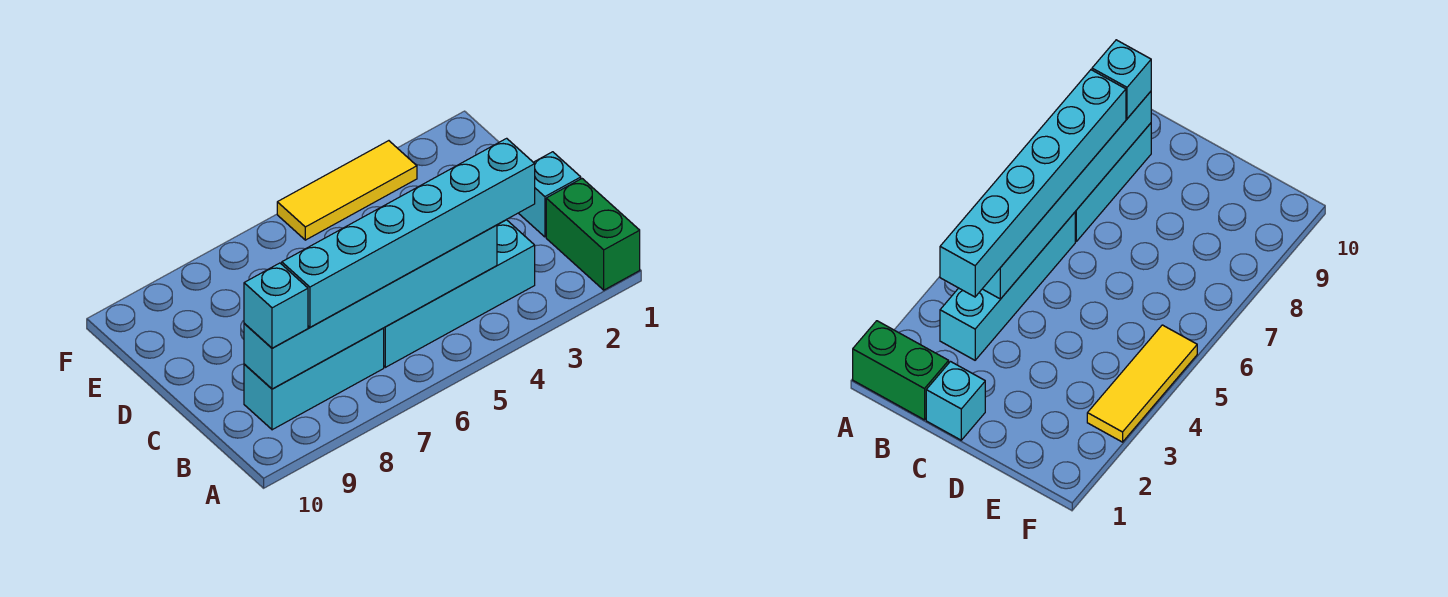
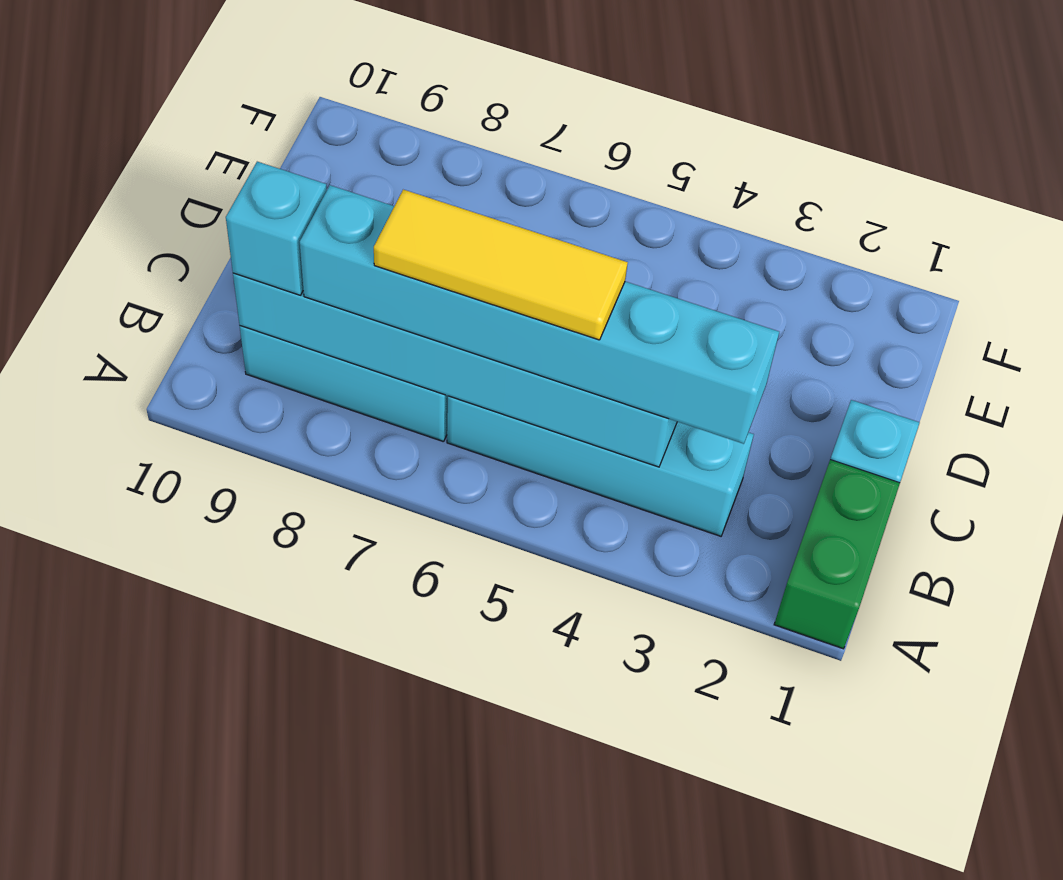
yellow 1x3 tile [277,141,417,240] -> yellow 1x3 tile moved to [374,190,628,340]

